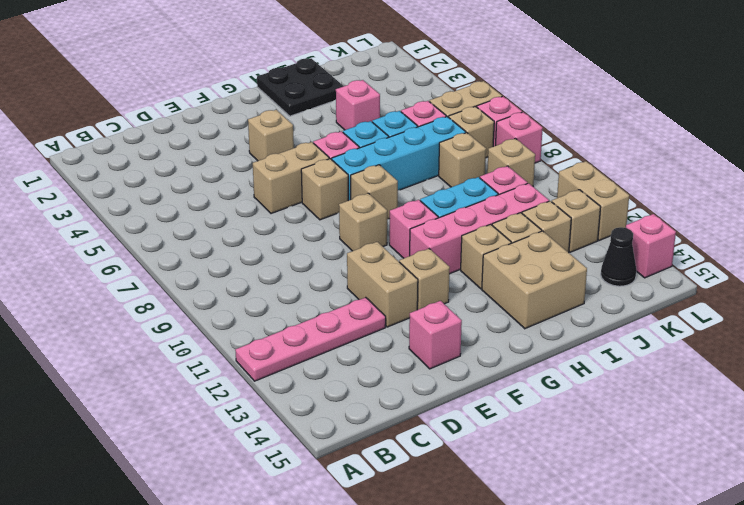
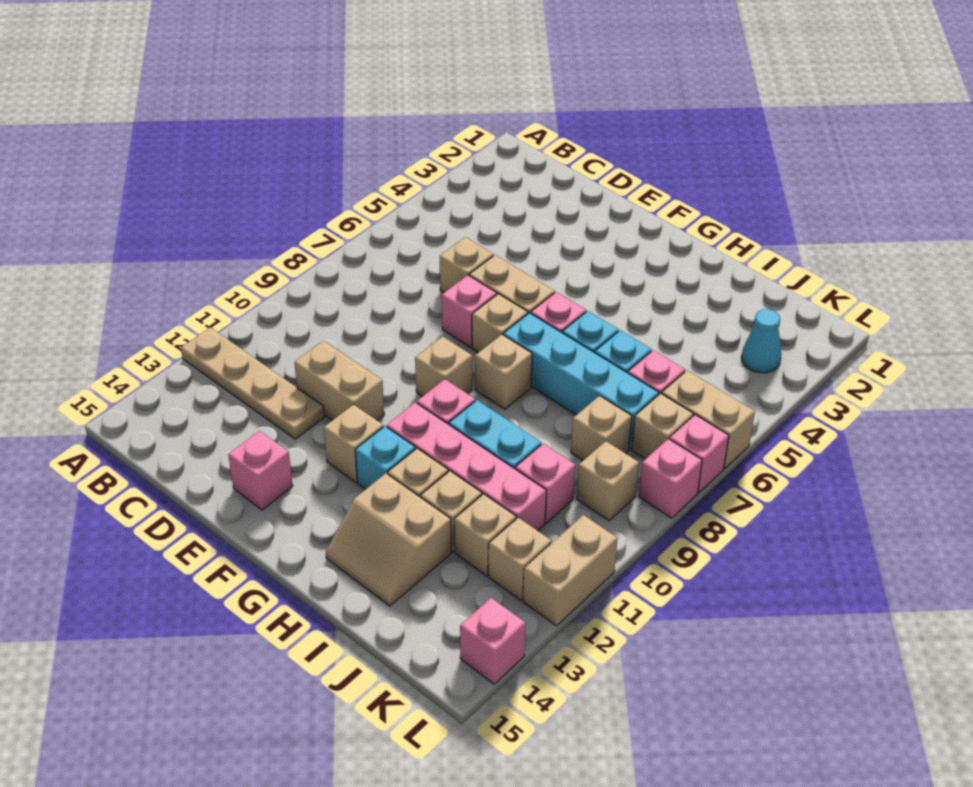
pink 1x4 plate [235,297,386,381] -> tan 1x4 plate [181,328,324,439]
tan 1x2 brick [347,242,418,327] -> tan 1x2 brick turned to [294,341,384,421]
tan 1x1 brick [248,110,294,161] -> tan 1x1 brick moved to [440,237,494,293]
none -> cyan 1x1 brick [355,426,416,489]
black 2x2 plate [257,58,344,116] -> none
tan 2x2 brick [482,231,587,329] -> tan 2x2 slope [326,473,451,606]
pink 1x1 brick [336,80,380,130] -> pink 1x1 brick moved to [442,275,497,347]
none -> cyan 1x1 cone [741,309,781,373]
black 1x1 cone [601,227,637,286] -> none

